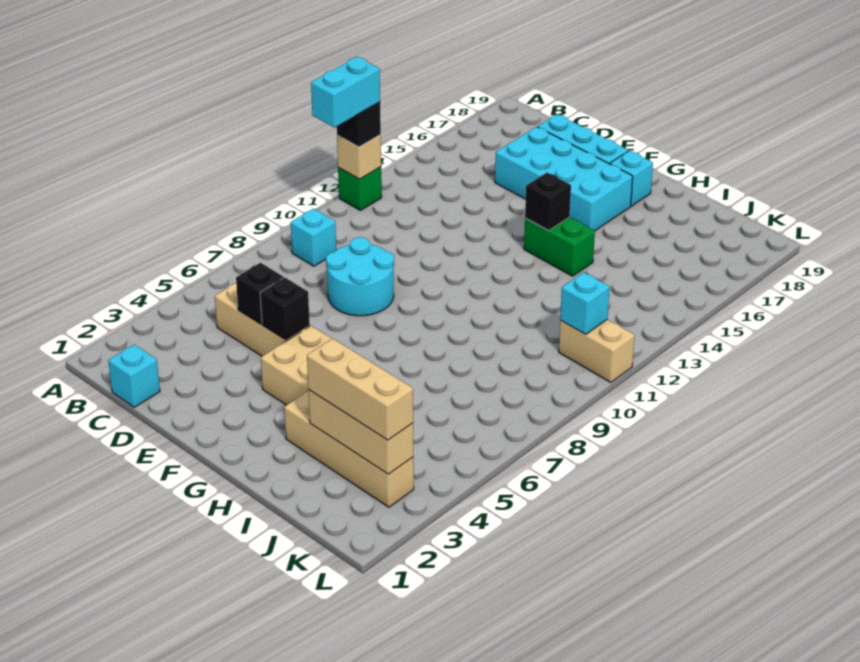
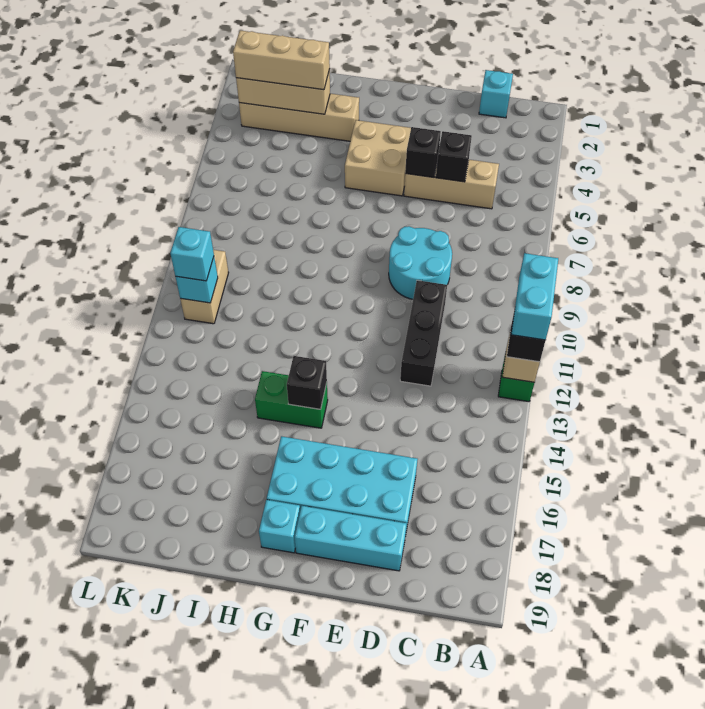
cyan 1x1 brick [291,209,336,266] -> cyan 1x1 brick moved to [170,227,214,281]
none -> black 1x3 brick [400,280,447,386]
tan 1x2 brick [559,320,635,382] -> tan 1x2 brick turned to [180,250,229,324]

